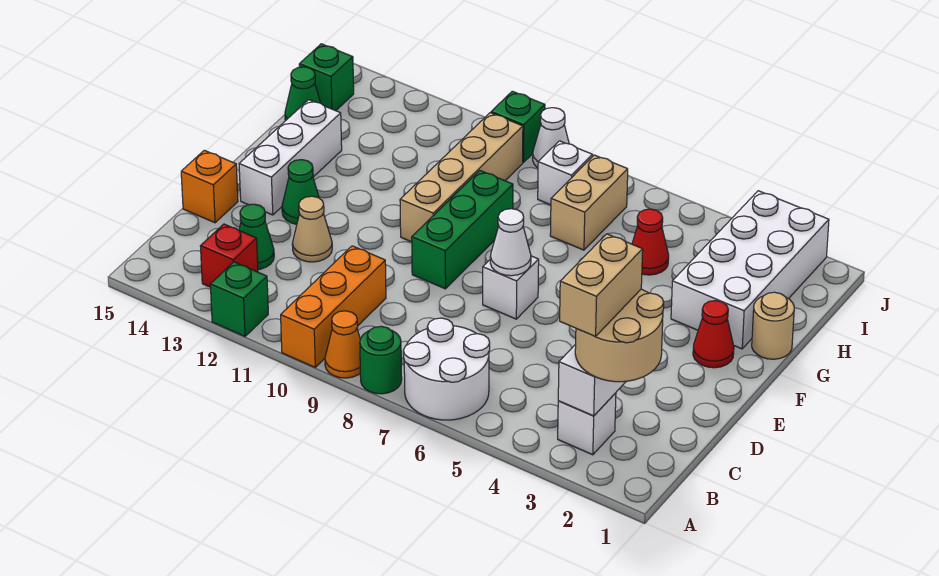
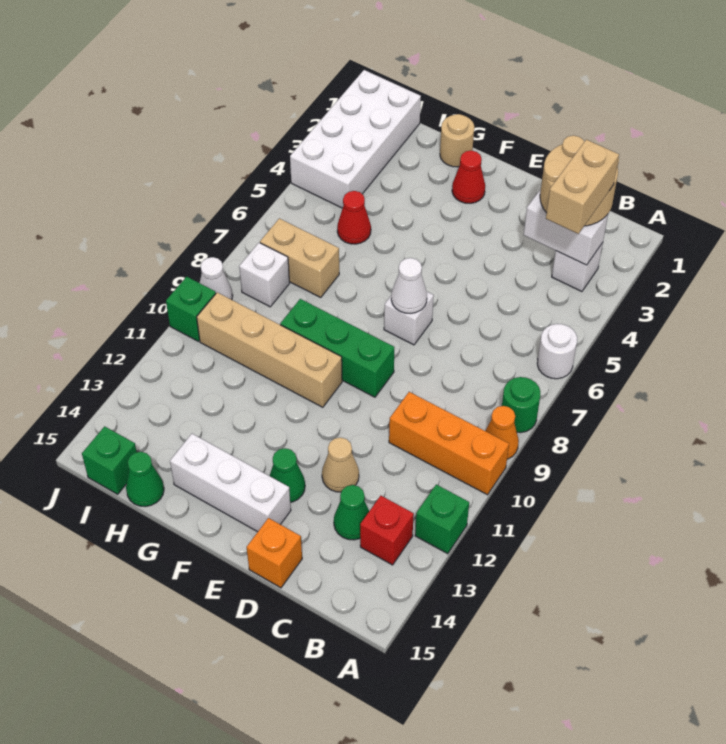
white 2x2 round brick [403,318,490,420] -> white 1x1 round brick [537,324,577,379]
tan 1x2 brick [560,234,643,336] -> tan 1x2 brick turned to [546,140,619,234]
white 2x4 brick [671,191,829,349] -> white 2x4 brick turned to [290,70,421,208]

